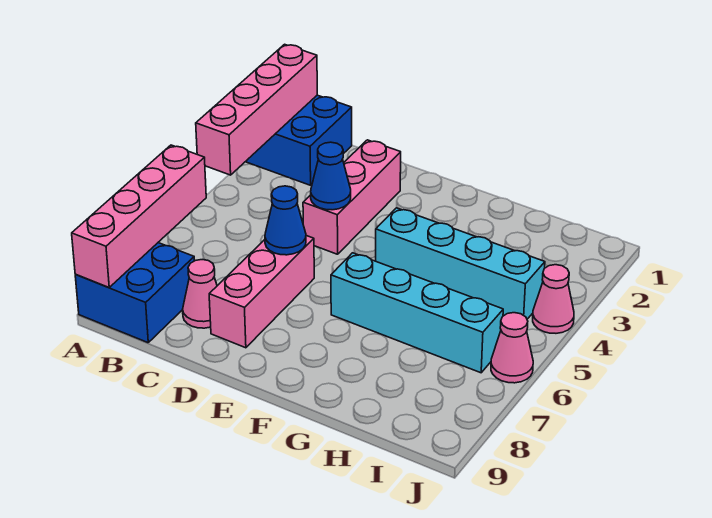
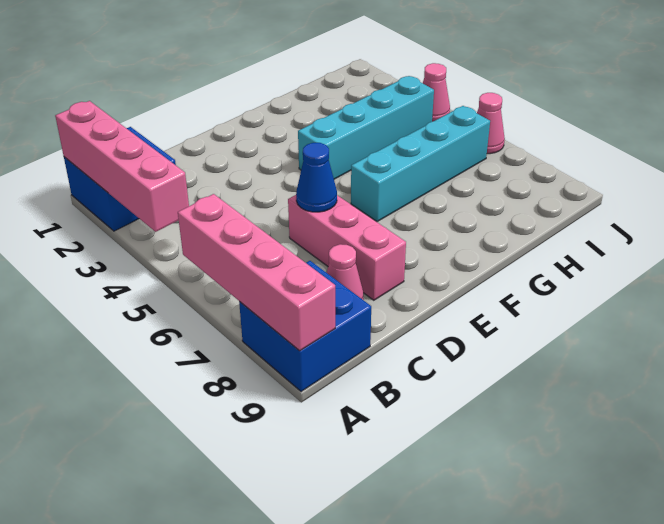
pink 1x3 brick [303,140,401,254] -> none
blue 1x1 cone [311,142,351,210] -> none

